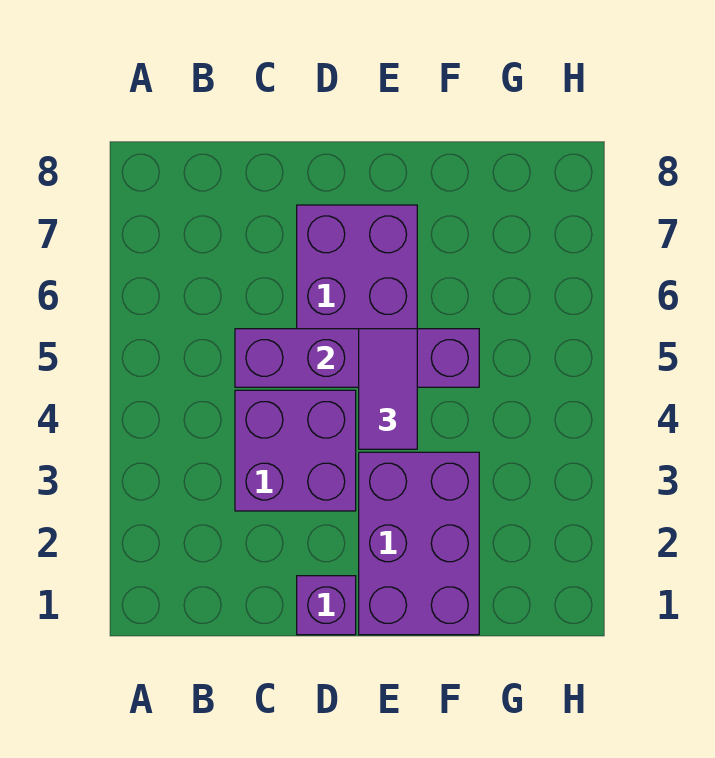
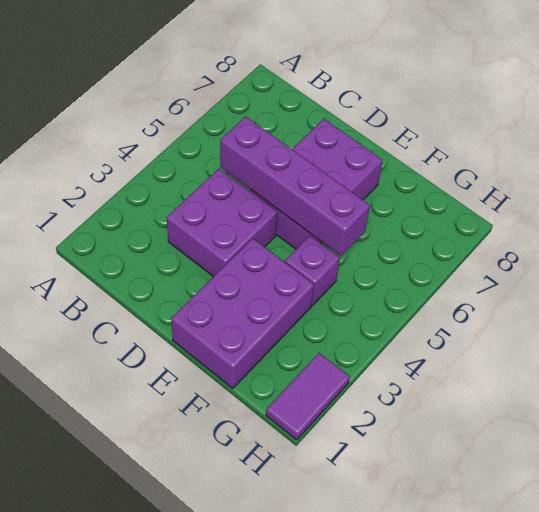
purple 1x1 brick [297,576,356,635] -> purple 1x1 brick moved to [285,236,340,306]
purple 1x2 tile [359,329,417,449] -> purple 1x2 tile moved to [266,353,350,440]

